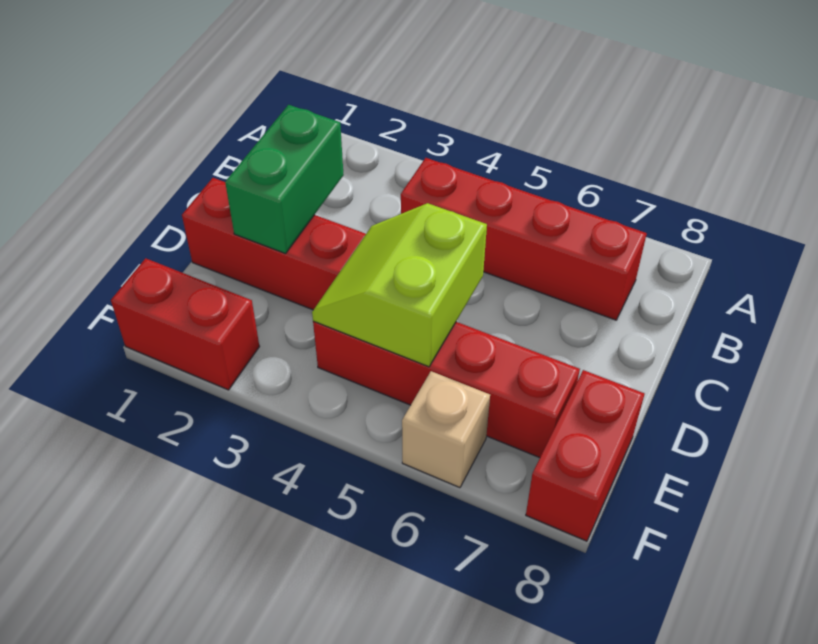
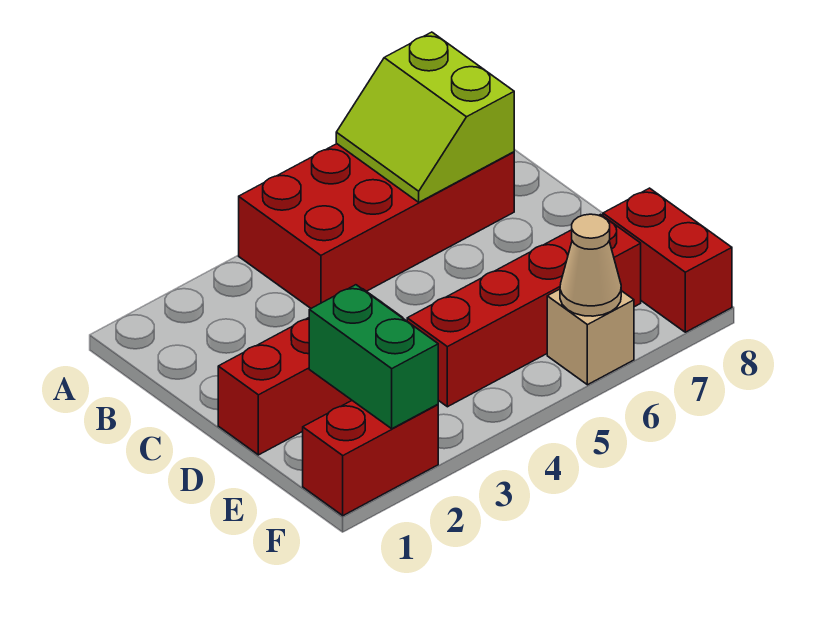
red 1x4 brick [401,158,647,320] -> red 2x4 brick [239,144,514,308]
green 1x2 brick [225,105,344,254] -> green 1x2 brick moved to [309,285,438,429]
lime 2x2 slope [312,203,487,367] -> lime 2x2 slope moved to [336,32,514,202]
none -> tan 1x1 cone [560,214,621,316]

